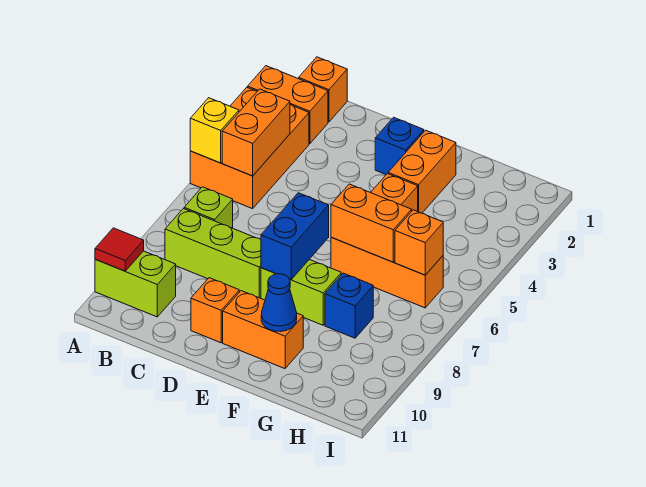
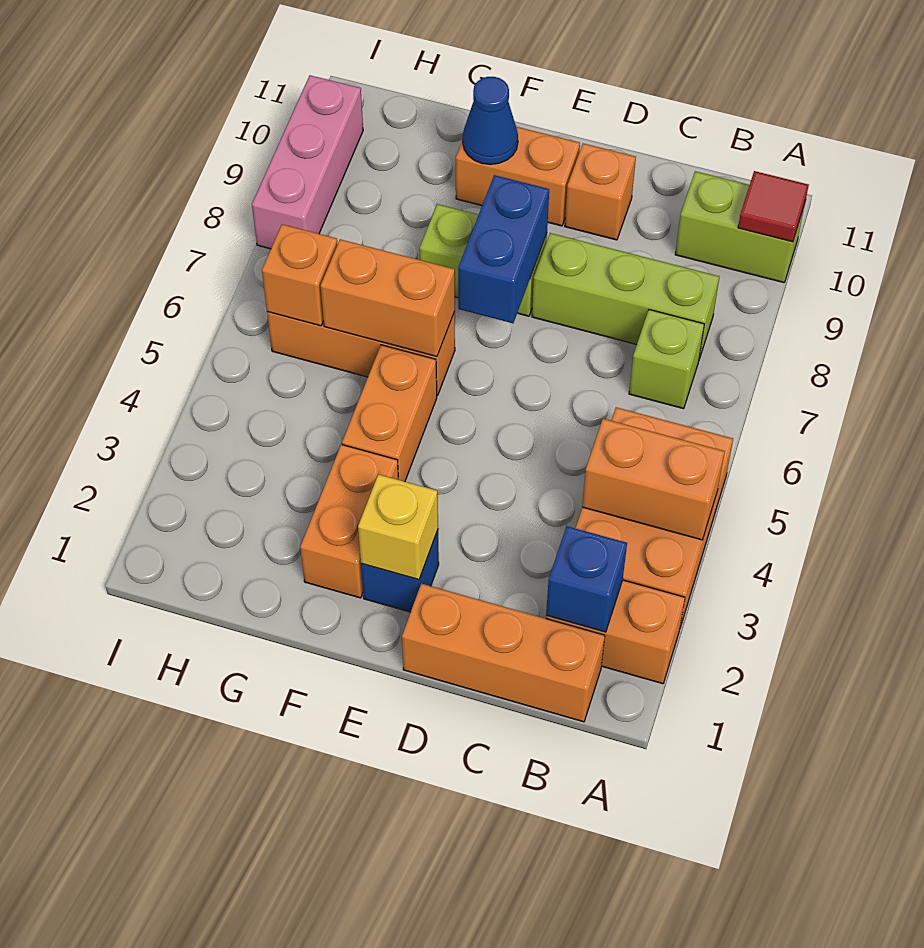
yellow 1x1 brick [190,98,239,163] -> yellow 1x1 brick moved to [358,474,438,580]
orange 1x1 brick [299,57,347,122] -> orange 1x3 brick [402,584,605,722]
orange 1x2 brick [222,89,290,176] -> orange 1x2 brick turned to [582,419,725,540]
blue 1x1 brick [325,273,373,338] -> blue 1x1 brick moved to [546,526,627,632]
none -> pink 1x3 brick [252,75,363,249]

